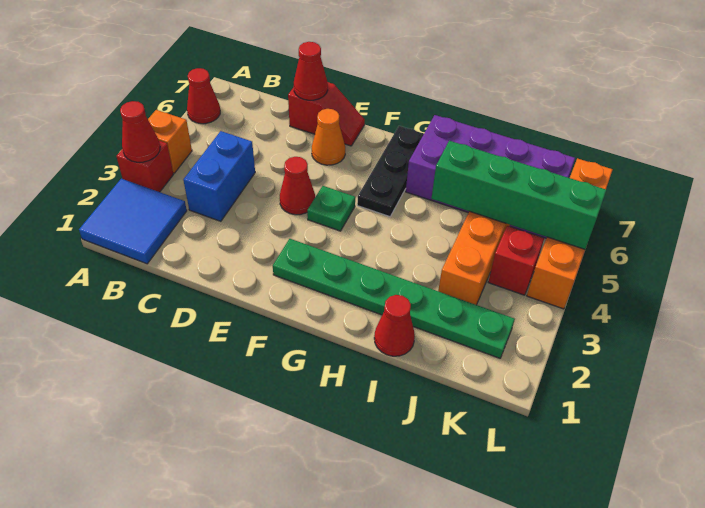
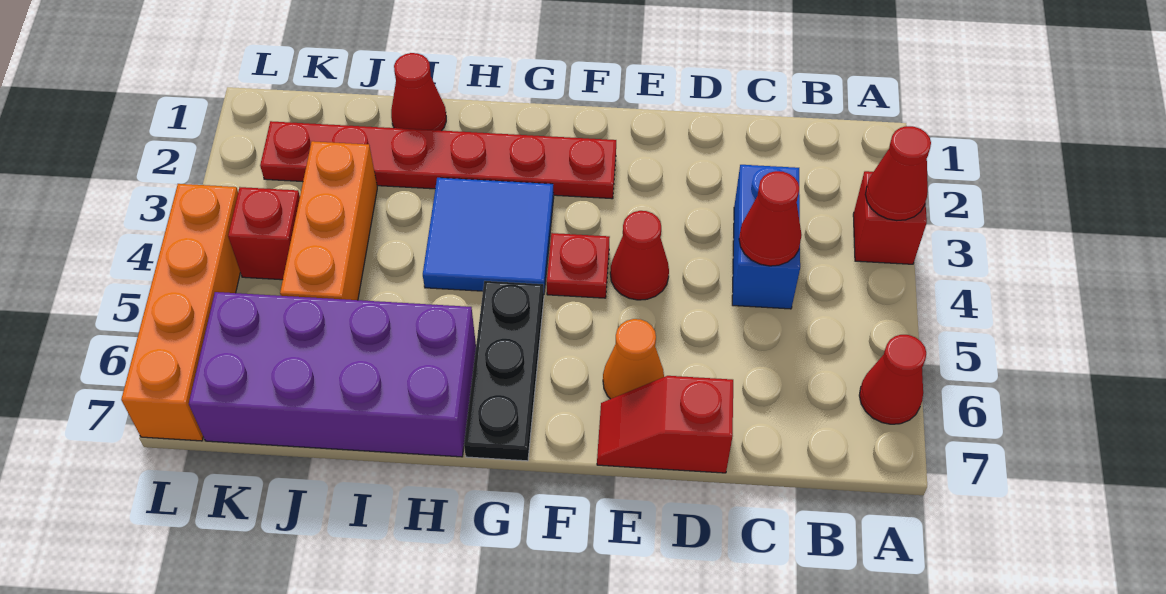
blue 2x2 tile [79,179,187,264] -> blue 2x2 tile moved to [423,178,554,292]
orange 1x1 brick [148,110,192,173] -> none
red 1x1 cone [294,42,328,100] -> red 1x1 cone moved to [739,171,802,266]
green 1x6 plate [273,239,515,358] -> red 1x6 plate [260,121,616,199]
green 1x1 plate [307,186,355,231] -> red 1x1 plate [547,233,610,298]
green 1x4 brick [432,141,606,249] -> none

